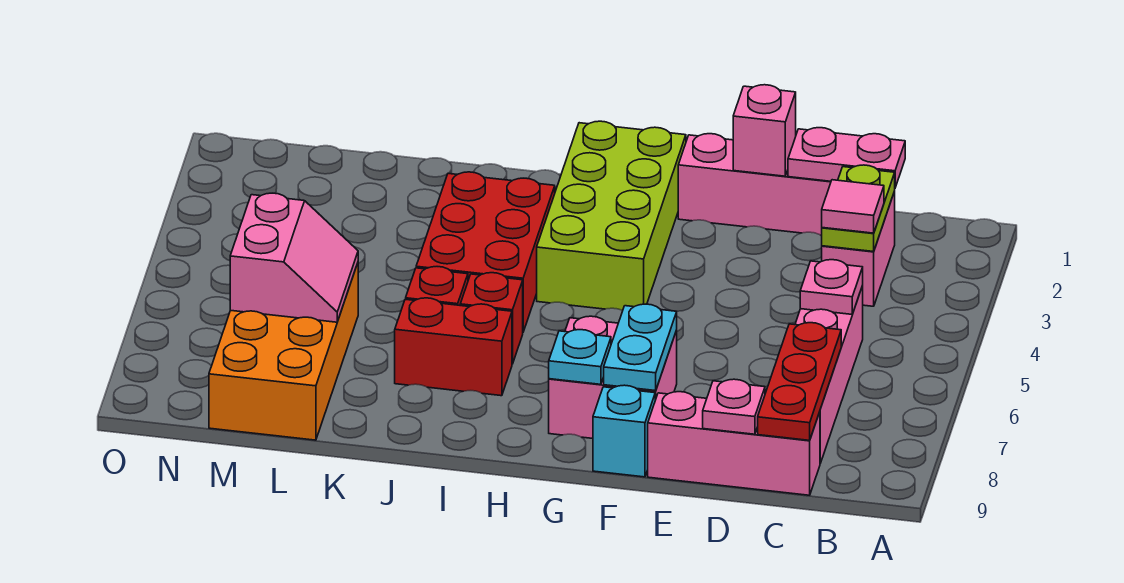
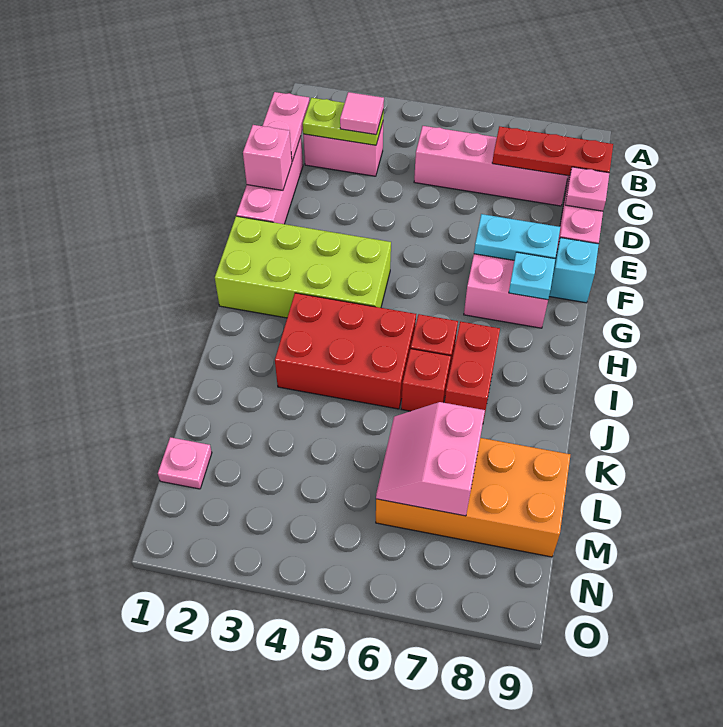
pink 1x1 plate [800,260,863,314] -> pink 1x1 plate moved to [158,437,212,489]
pink 2x2 slope [230,193,358,322] -> pink 2x2 slope turned to [376,402,485,516]

